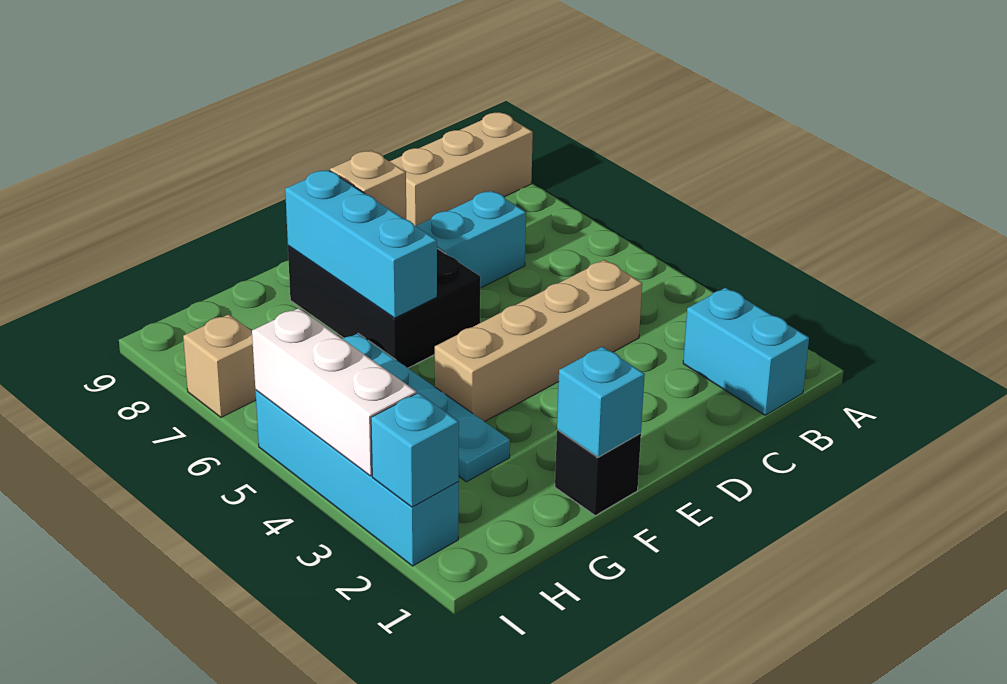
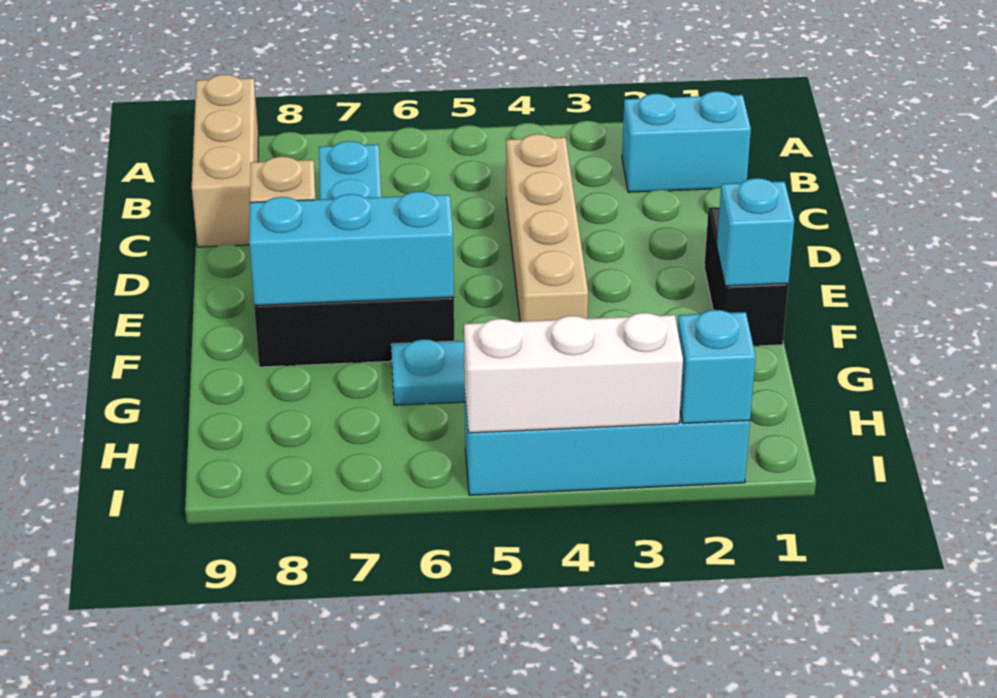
black 1x1 brick [555,430,641,515] -> black 1x2 brick [704,207,788,346]
tan 1x1 brick [183,314,256,417] -> none

